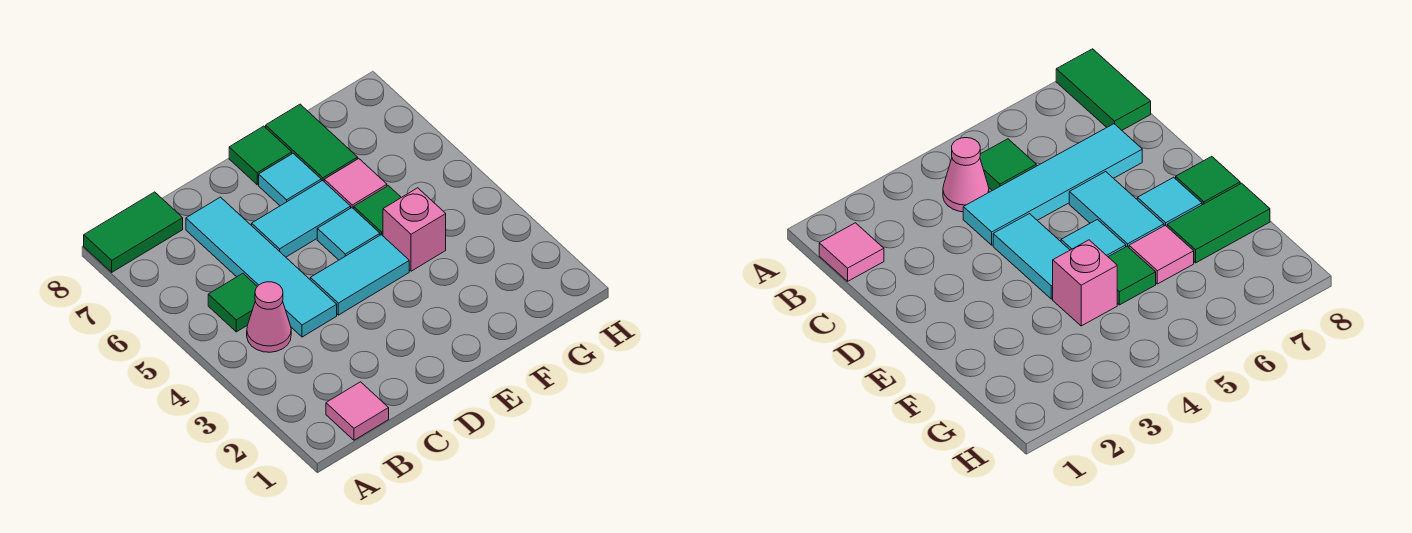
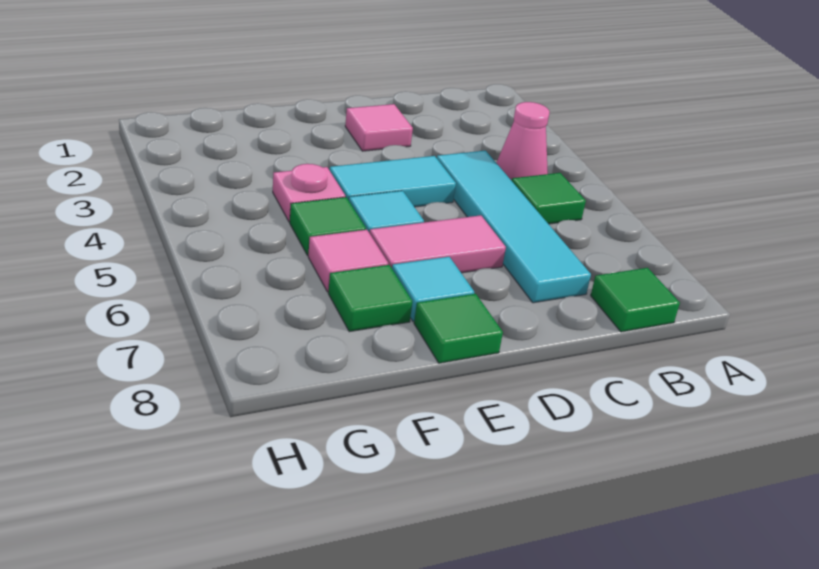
green 1x2 tile [84,192,183,272] -> green 1x1 tile [591,268,680,332]
pink 1x1 tile [326,382,389,440] -> pink 1x1 tile moved to [345,104,413,151]
cyan 1x2 tile [252,181,351,257] -> pink 1x2 tile [370,215,506,273]
pink 1x1 brick [383,188,446,271] -> pink 1x1 plate [273,164,345,222]
green 1x2 tile [266,104,358,181] -> green 1x1 tile [328,265,412,332]

